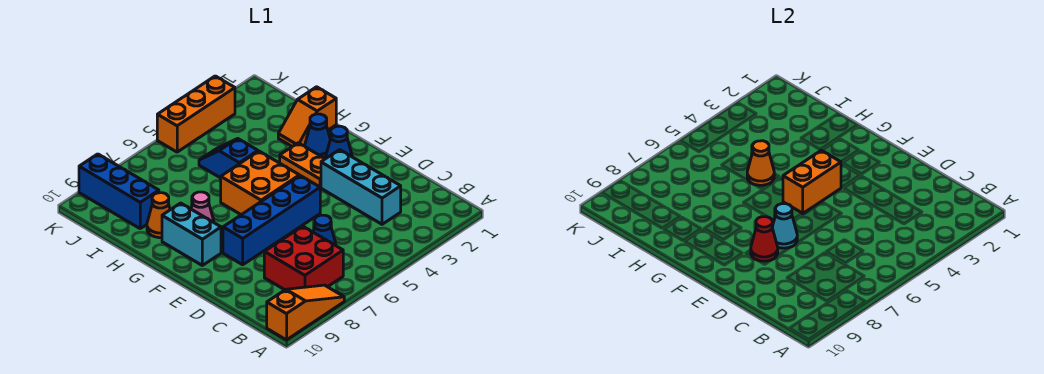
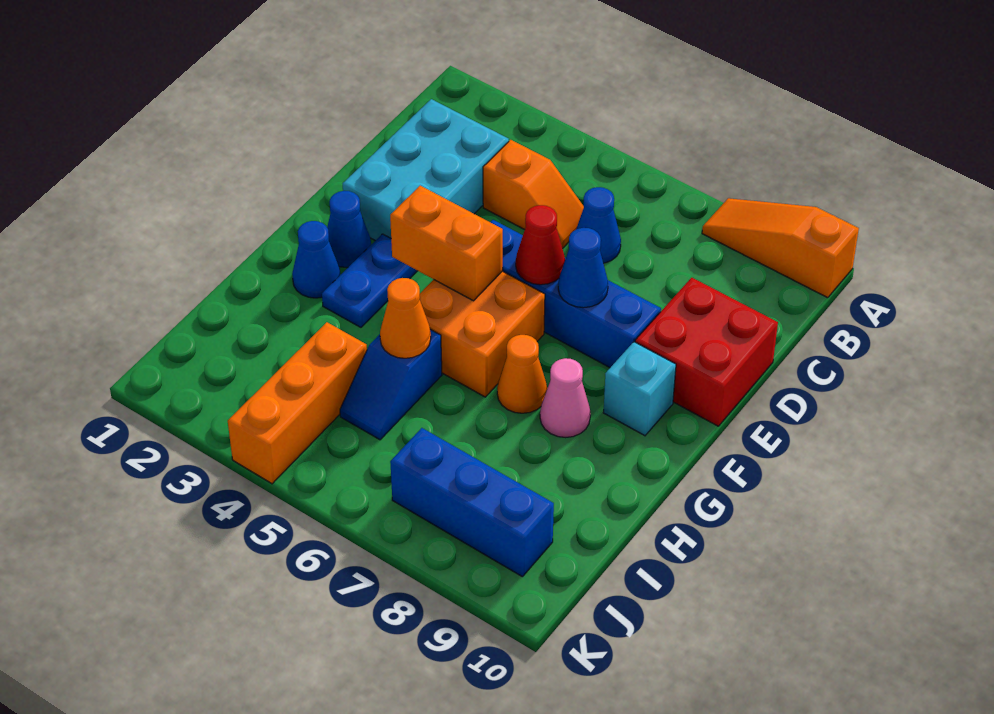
red 2x2 brick [264,226,343,290] -> red 2x2 brick moved to [635,278,778,426]
cyan 1x3 brick [321,150,401,224] -> cyan 2x3 brick [343,99,509,241]
cyan 1x1 cone [773,204,797,248] -> blue 1x1 cone [558,228,608,308]
red 1x1 cone [751,217,778,261] -> red 1x1 cone moved to [516,205,565,285]
orange 1x2 plate [280,143,325,187] -> blue 1x2 plate [322,234,417,327]
cyan 1x2 brick [162,203,221,265] -> cyan 1x1 brick [603,342,676,436]
orange 1x2 slope [278,87,336,146] -> orange 1x2 slope moved to [483,140,584,249]
orange 1x1 cone [147,193,170,238] -> orange 1x1 cone moved to [497,335,547,413]
blue 1x3 brick [79,154,159,228] -> blue 1x3 brick turned to [390,428,554,576]
orange 1x3 brick [157,76,235,152] -> orange 1x3 brick turned to [228,322,367,484]

